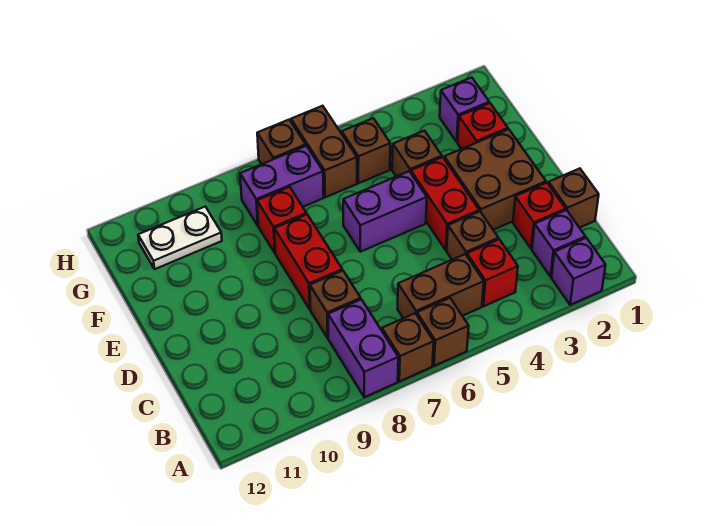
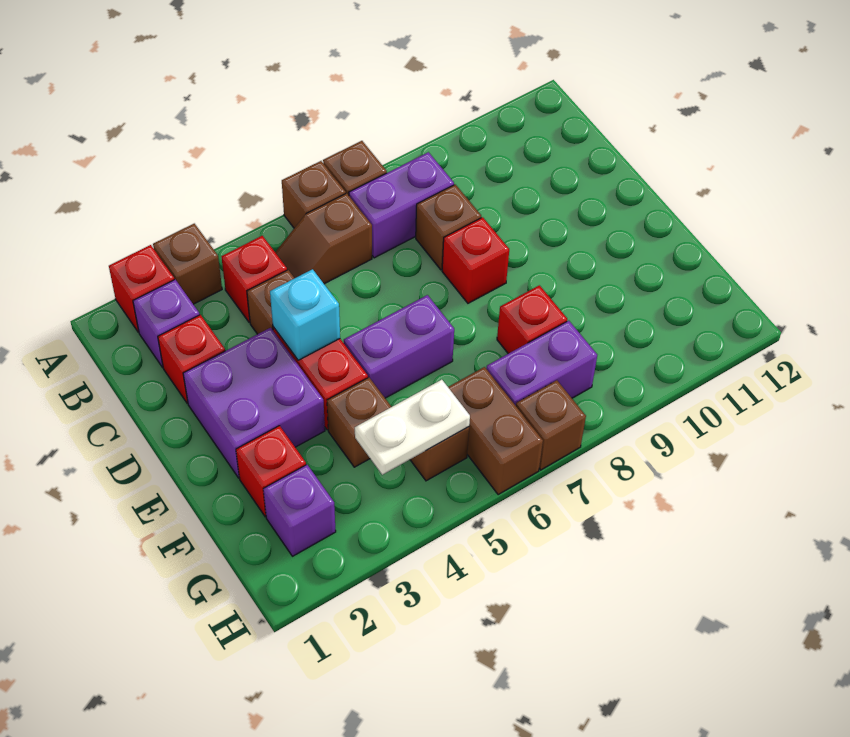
purple 1x1 brick [551,238,606,305] -> red 1x1 brick [109,245,174,332]
purple 1x2 brick [328,299,398,397] -> purple 1x2 brick turned to [349,152,454,258]
brown 1x2 brick [398,254,484,318] -> brown 1x2 slope [275,193,372,284]
brown 1x1 brick [548,169,599,228] -> brown 1x1 brick moved to [153,224,222,304]
brown 2x2 brick [444,129,546,230] -> purple 2x2 brick [183,328,325,478]
none -> cyan 1x1 brick [270,269,340,360]
red 1x2 brick [274,215,342,309] -> red 1x1 brick [442,217,509,303]
white 1x2 plate [138,207,222,269] -> white 1x2 plate moved to [355,380,470,475]

